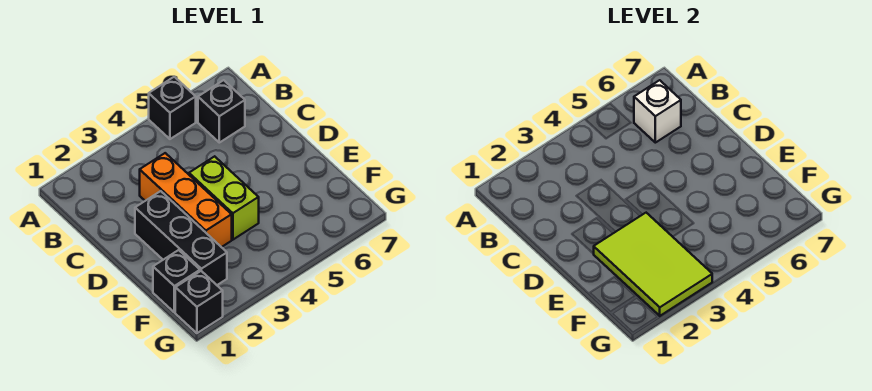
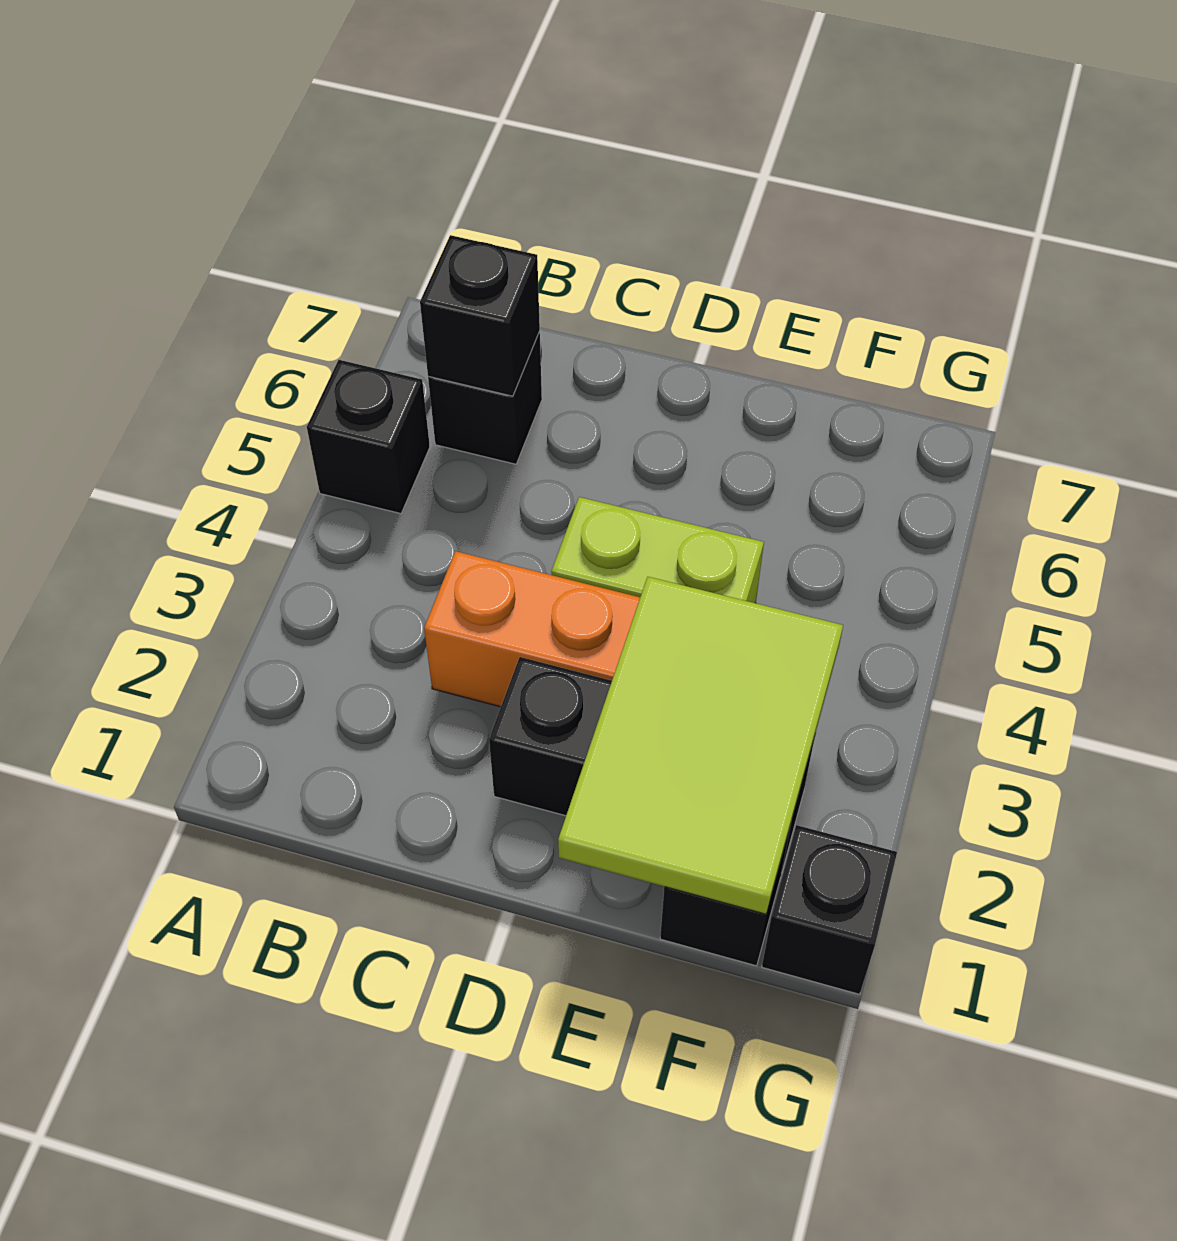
white 1x1 brick [634,80,681,143] -> black 1x1 brick [420,235,540,396]
lime 2x3 tile [594,213,712,316] -> lime 2x3 tile turned to [558,577,843,914]

